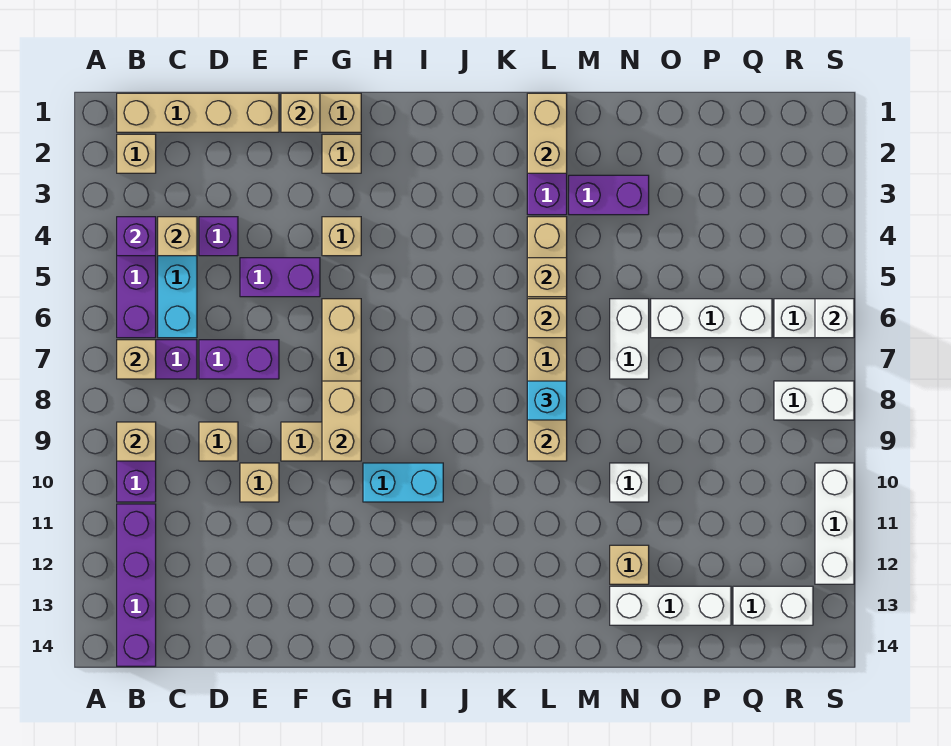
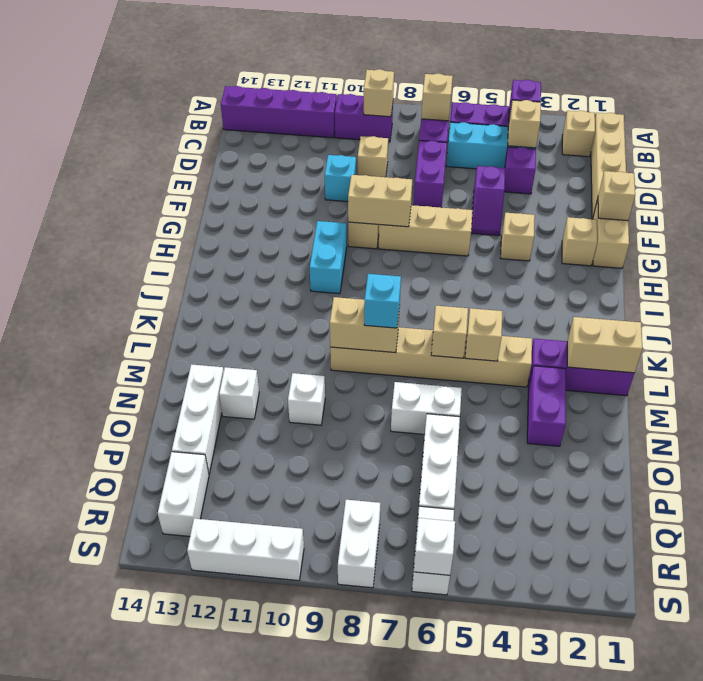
purple 1x2 brick [240,258,320,297] -> purple 1x2 slope [471,166,505,236]
tan 1x1 brick [240,463,279,502] -> cyan 1x1 brick [325,155,356,202]
tan 1x1 brick [610,545,649,584] -> white 1x1 brick [219,367,259,419]

